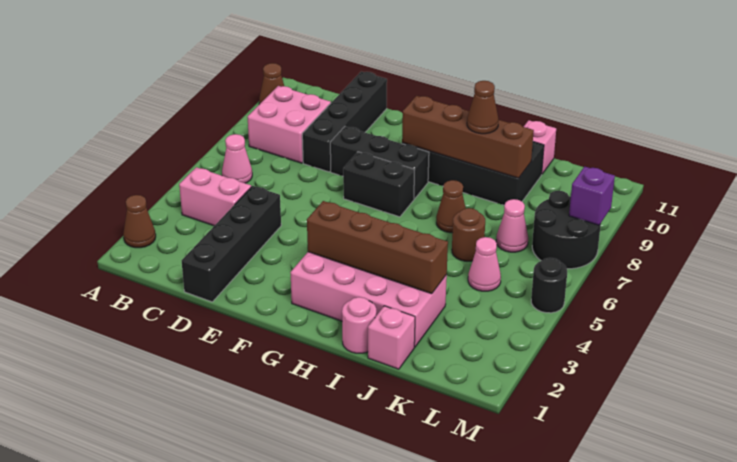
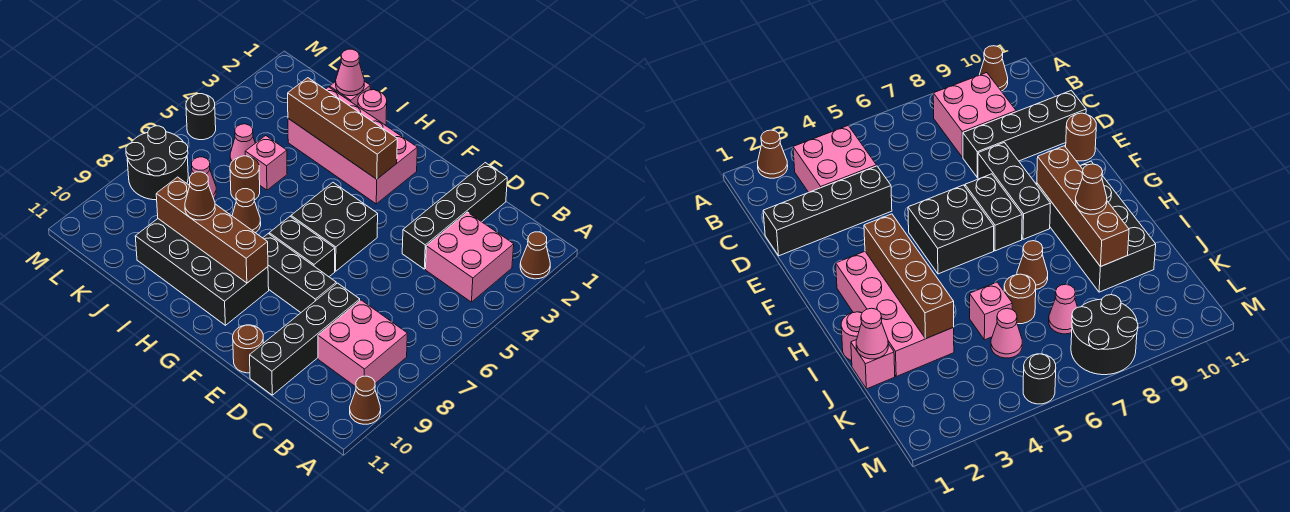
pink 1x2 brick [179,167,251,226] -> pink 2x2 brick [426,212,514,302]
pink 1x1 cone [222,134,252,183] -> pink 1x1 cone moved to [336,49,364,96]
none -> brown 1x1 round brick [233,325,263,373]
none -> black 2x2 brick [291,183,378,271]
pink 1x1 brick [524,120,556,174] -> pink 1x1 brick moved to [245,136,287,190]
purple 1x1 brick [569,166,615,225] -> none

